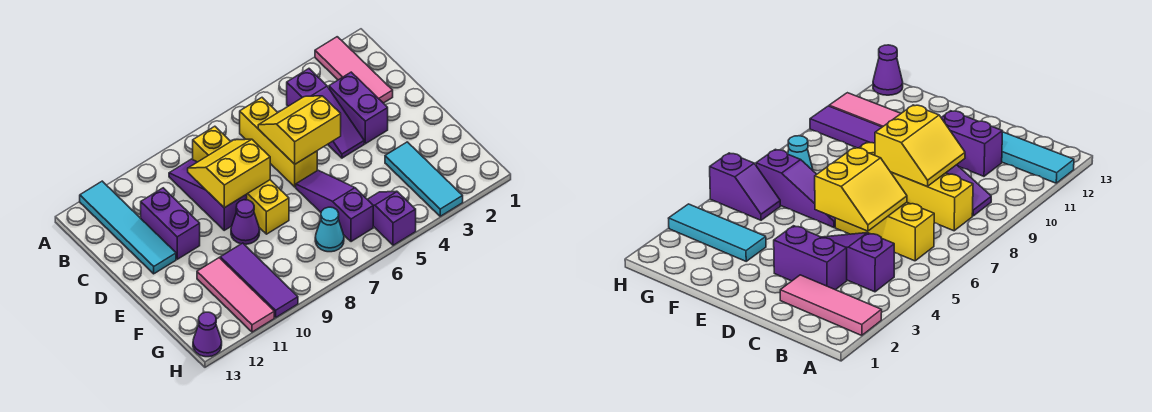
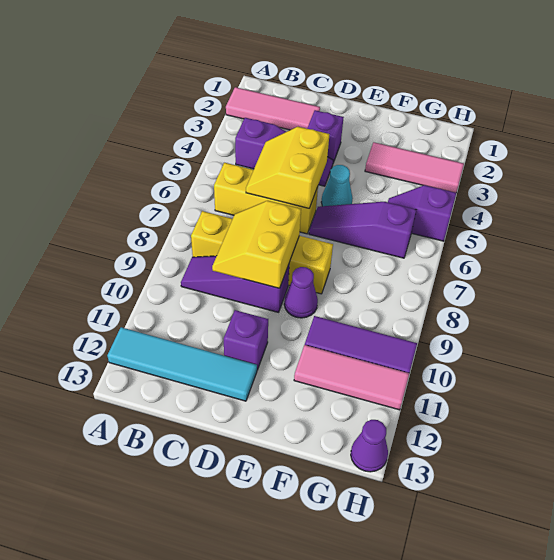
purple 1x2 brick [329,72,388,144] -> purple 1x1 brick [307,110,344,163]
purple 1x2 brick [141,188,200,259] -> purple 1x1 brick [224,310,268,370]
cyan 1x3 tile [385,142,463,216] -> pink 1x3 tile [365,142,464,193]
cyan 1x1 cone [315,207,344,252] -> cyan 1x1 cone moved to [321,165,353,206]

